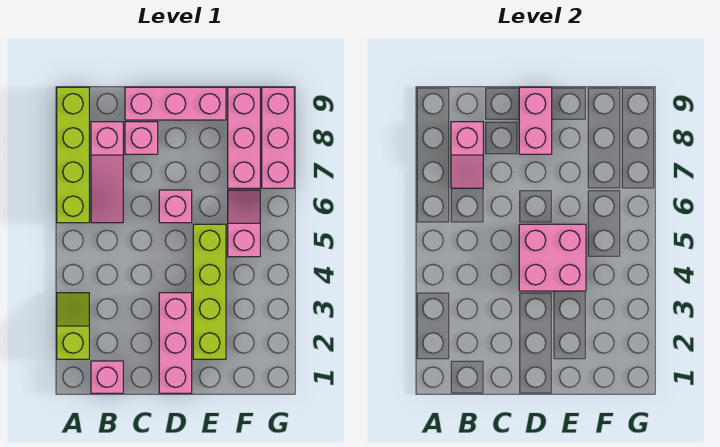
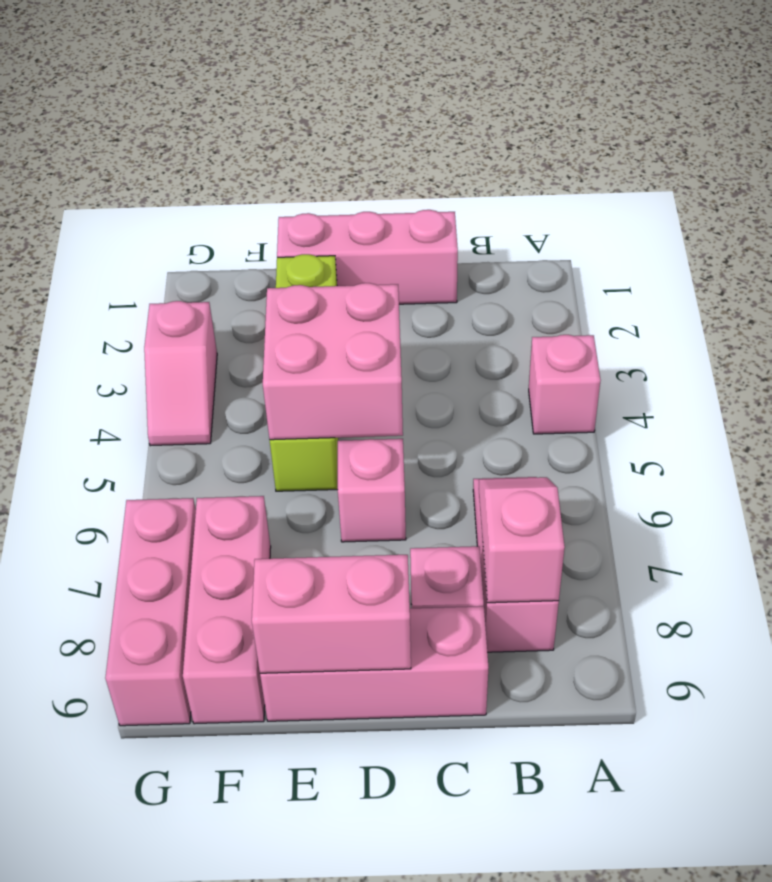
lime 1x2 slope [57,293,89,359] -> none
lime 1x4 brick [57,87,89,223] -> none
pink 1x1 brick [91,361,123,393] -> pink 1x1 brick moved to [529,335,601,434]
pink 1x3 brick [159,293,192,393] -> pink 1x3 brick turned to [277,210,458,304]
pink 1x2 brick [519,87,552,154] -> pink 1x2 brick turned to [252,555,411,673]
pink 1x2 slope [228,190,260,257] -> pink 1x2 slope moved to [144,301,217,446]

